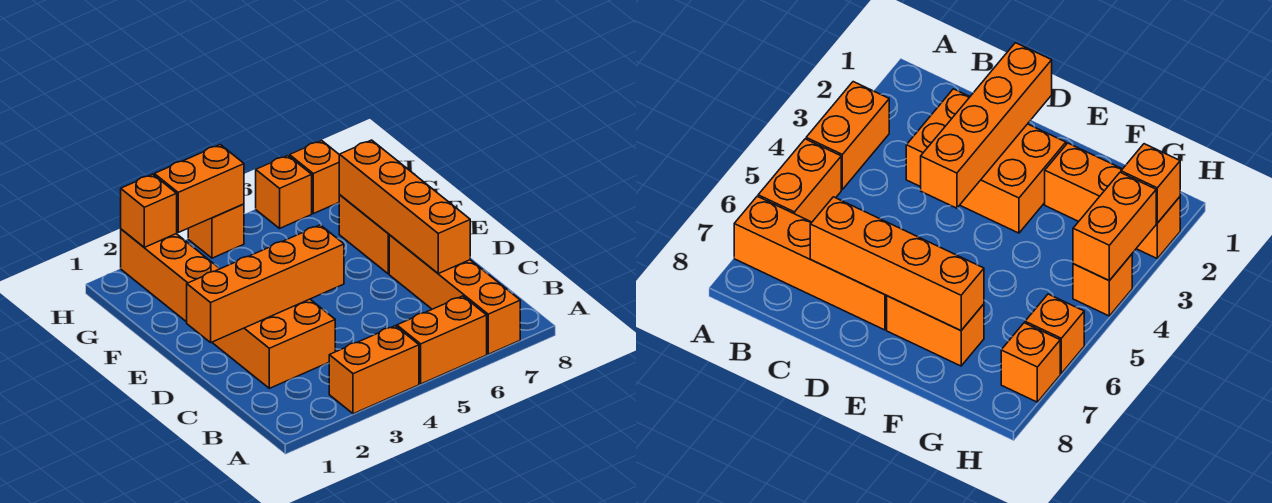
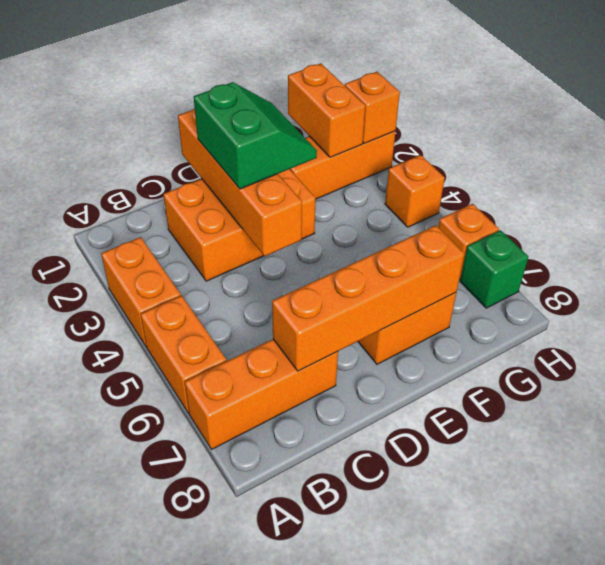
orange 1x4 brick [389,235,520,354] -> orange 1x3 brick [185,339,338,449]
none -> green 2x2 slope [194,82,317,189]
orange 1x2 brick [154,145,244,232] -> orange 1x2 brick moved to [288,63,365,157]
orange 1x1 brick [290,141,340,214] -> green 1x1 brick [460,230,528,308]

